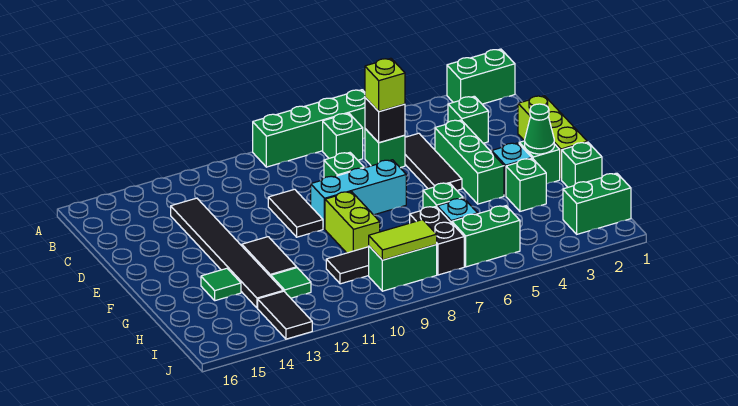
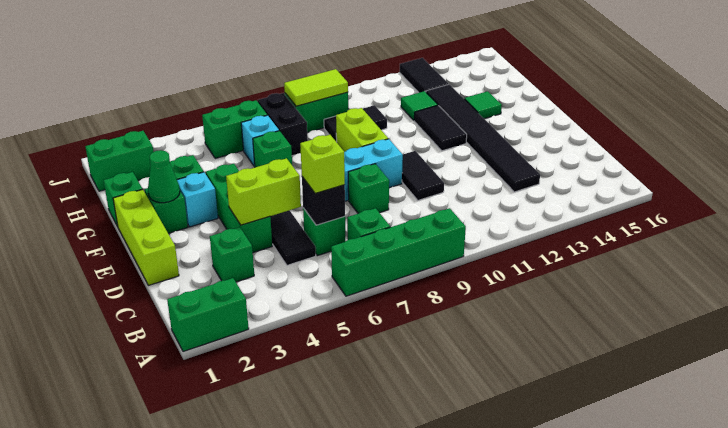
none -> lime 1x2 brick [226,158,301,225]

